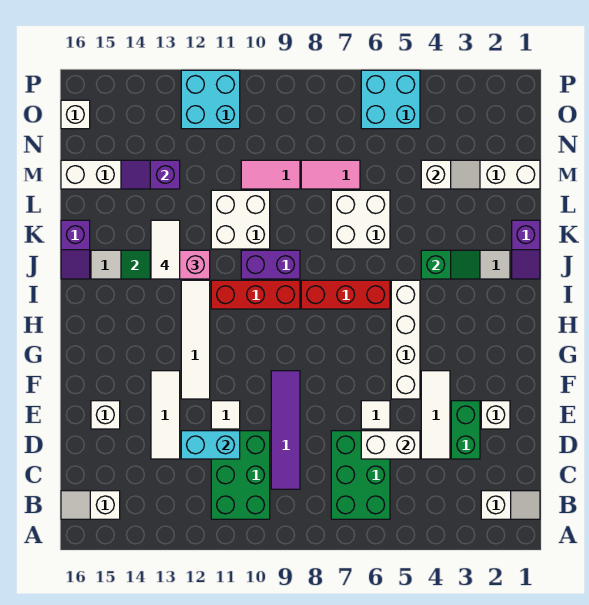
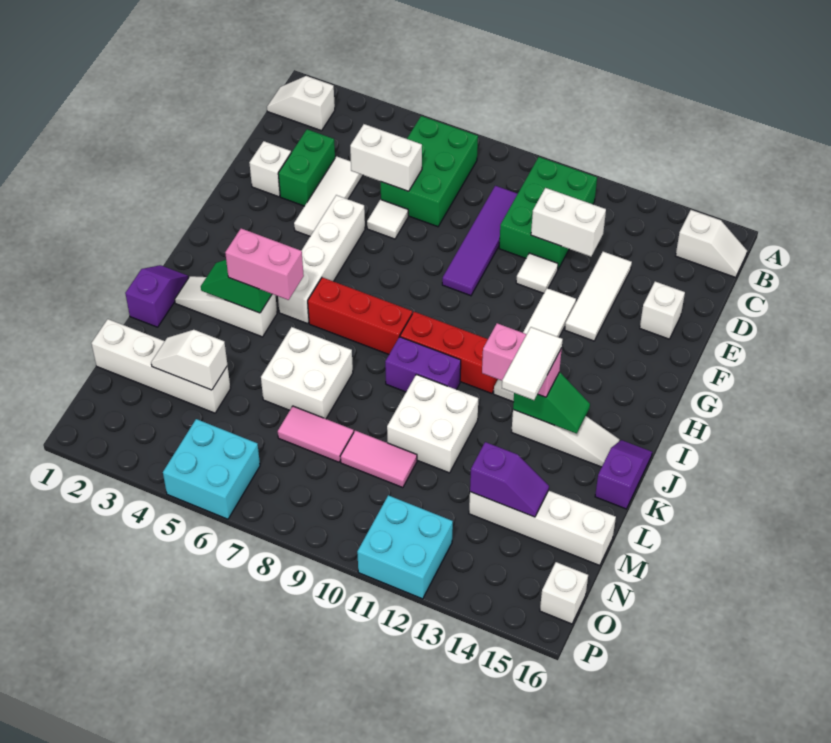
cyan 1x2 brick [181,431,240,459] -> white 1x2 brick [531,188,606,257]
none -> pink 1x2 brick [225,228,304,300]

